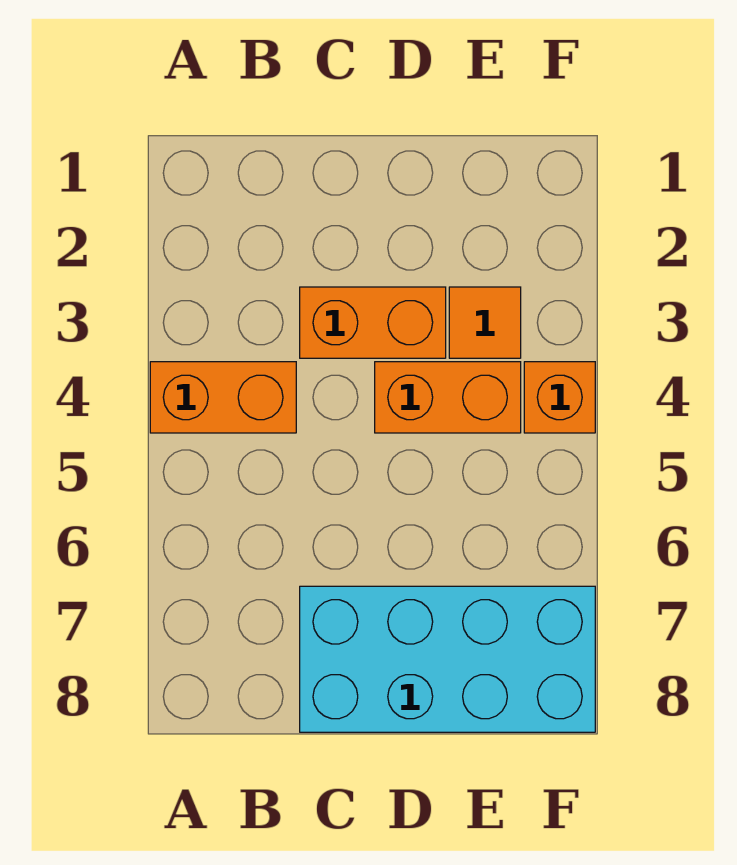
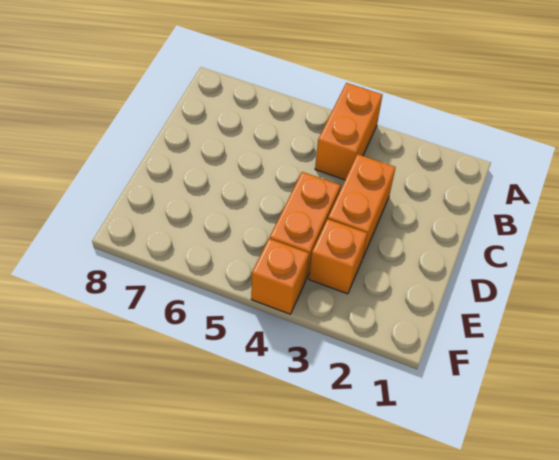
cyan 2x4 brick [300,586,595,732] -> none
orange 1x1 tile [449,287,521,358] -> orange 1x1 brick [309,219,367,294]

